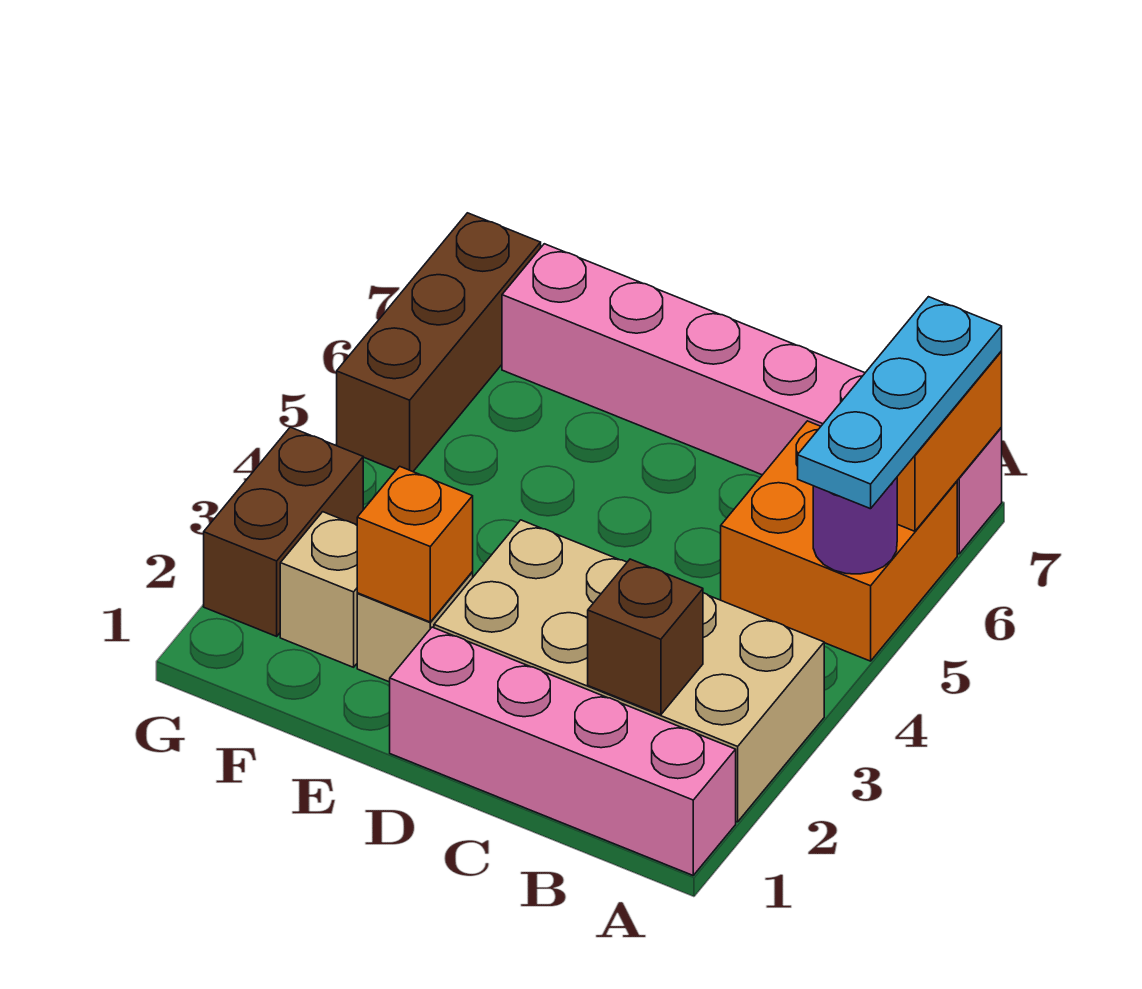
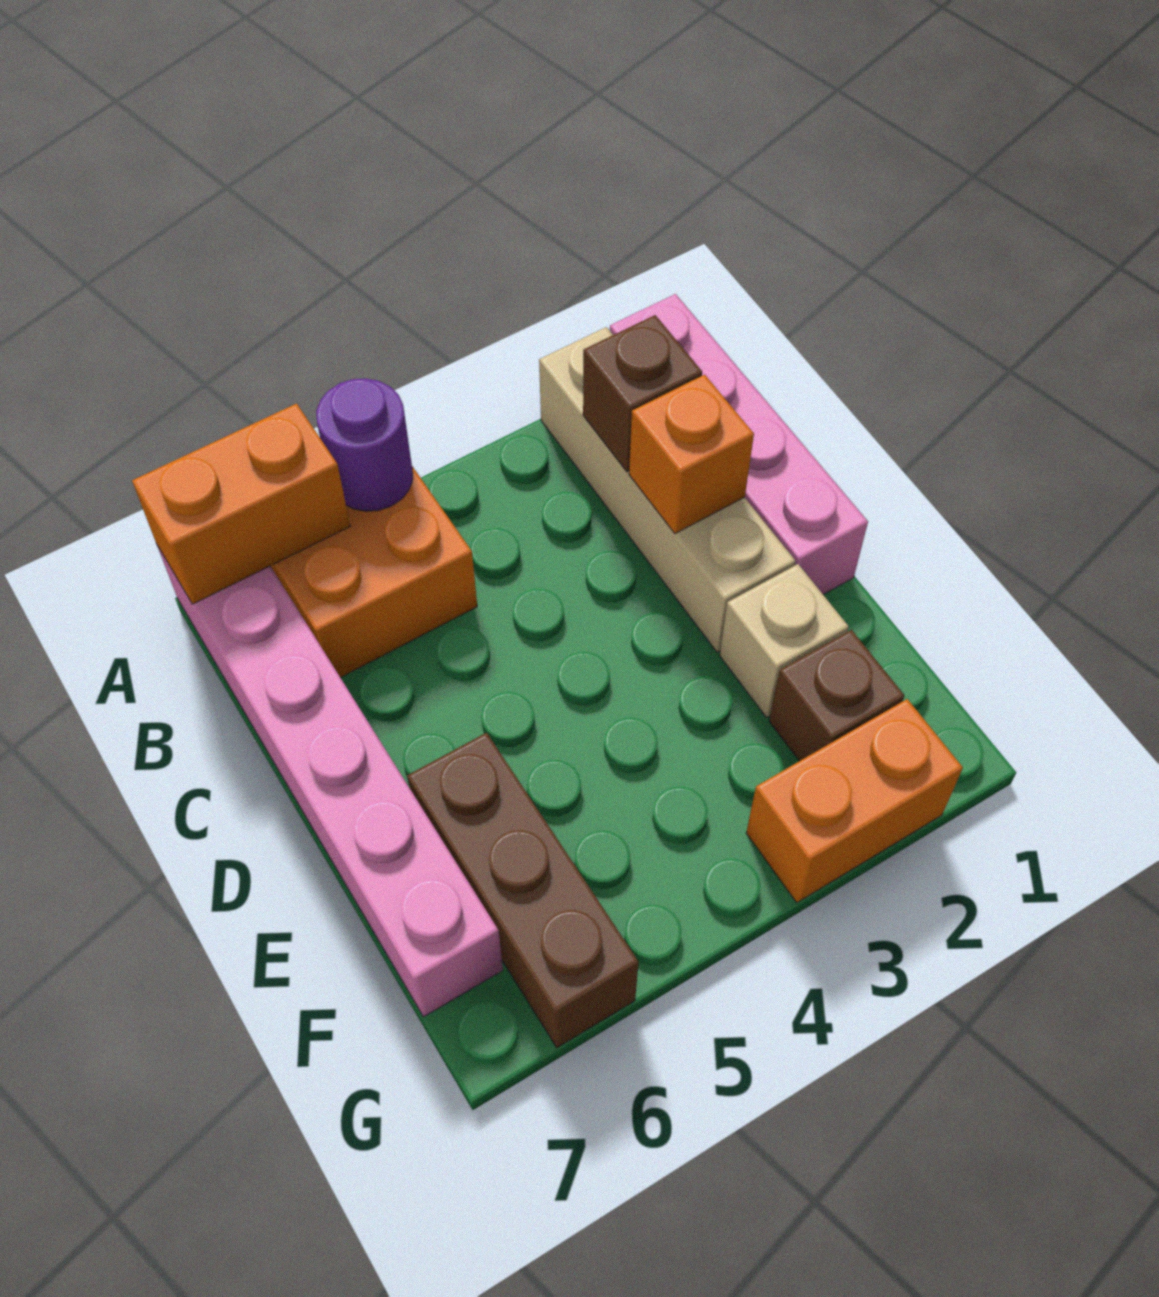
tan 2x4 brick [434,520,824,822] -> tan 1x4 brick [539,327,796,652]
cyan 1x3 plate [798,297,1002,509] -> none
orange 1x1 brick [357,466,473,622] -> orange 1x1 brick moved to [629,375,754,533]
tan 1x1 brick [280,512,358,667] -> brown 1x1 brick [769,630,904,761]
brown 1x2 brick [204,427,363,636] -> orange 1x2 brick [746,699,963,903]
brown 1x3 brick [337,213,541,472] -> brown 1x3 brick turned to [407,733,639,1048]

